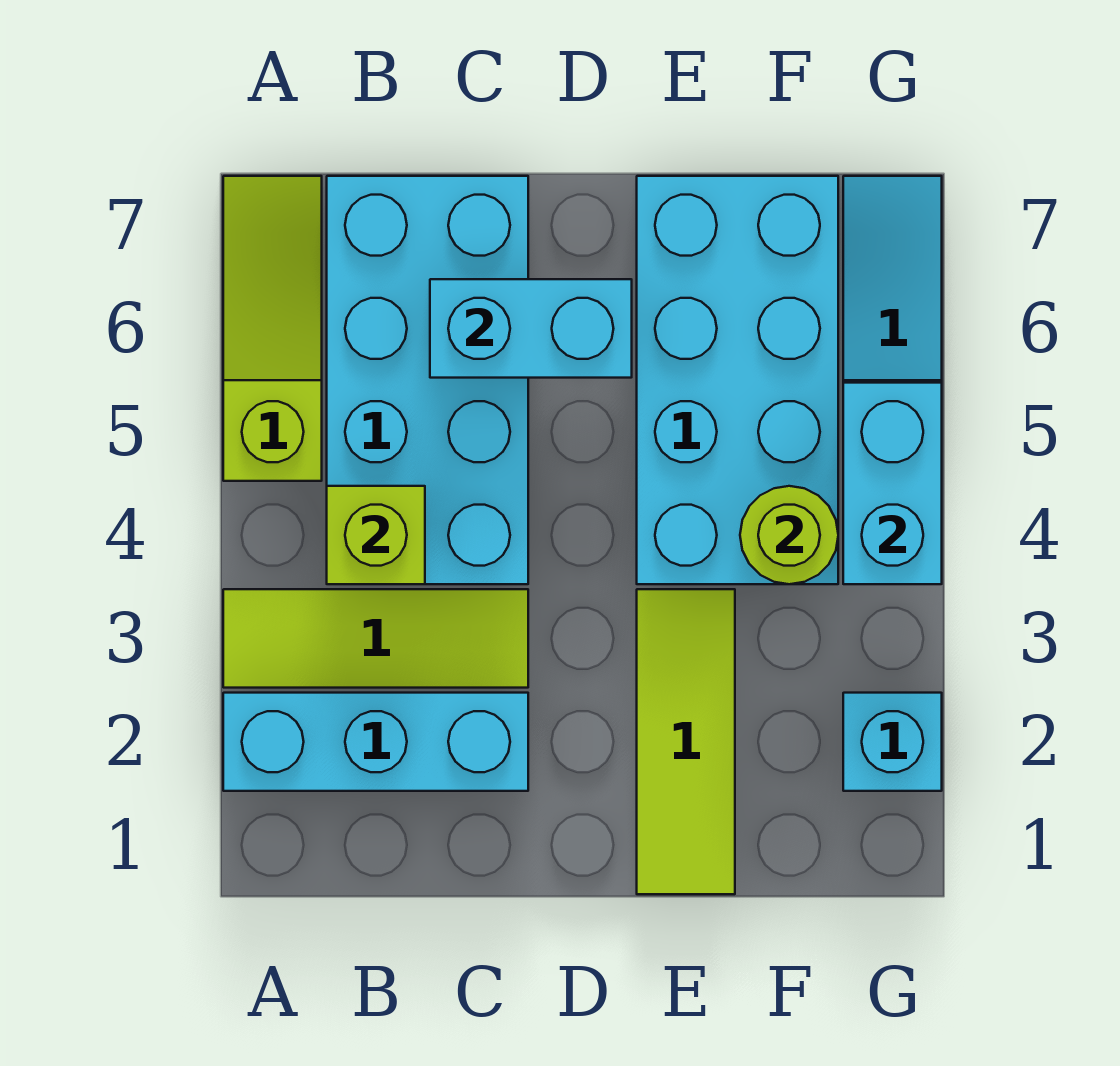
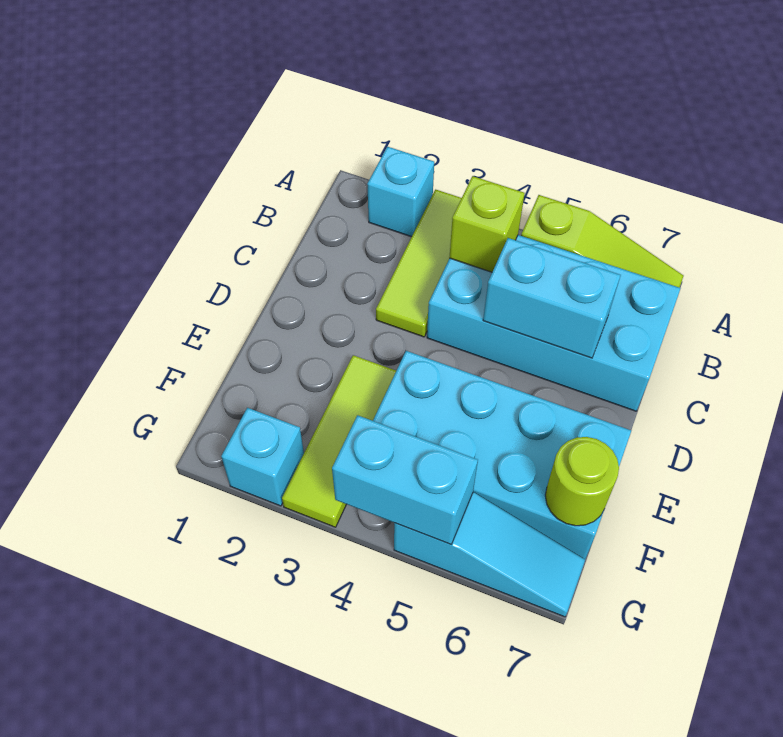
cyan 1x3 brick [223,693,528,791] -> cyan 1x1 brick [367,147,434,237]
cyan 1x2 brick [430,279,632,378] -> cyan 1x2 brick turned to [483,238,621,358]
lime 1x3 tile [637,589,735,894] -> lime 1x3 tile turned to [282,355,396,527]
lime 1x1 round brick [740,486,838,584] -> lime 1x1 round brick moved to [545,437,619,526]

